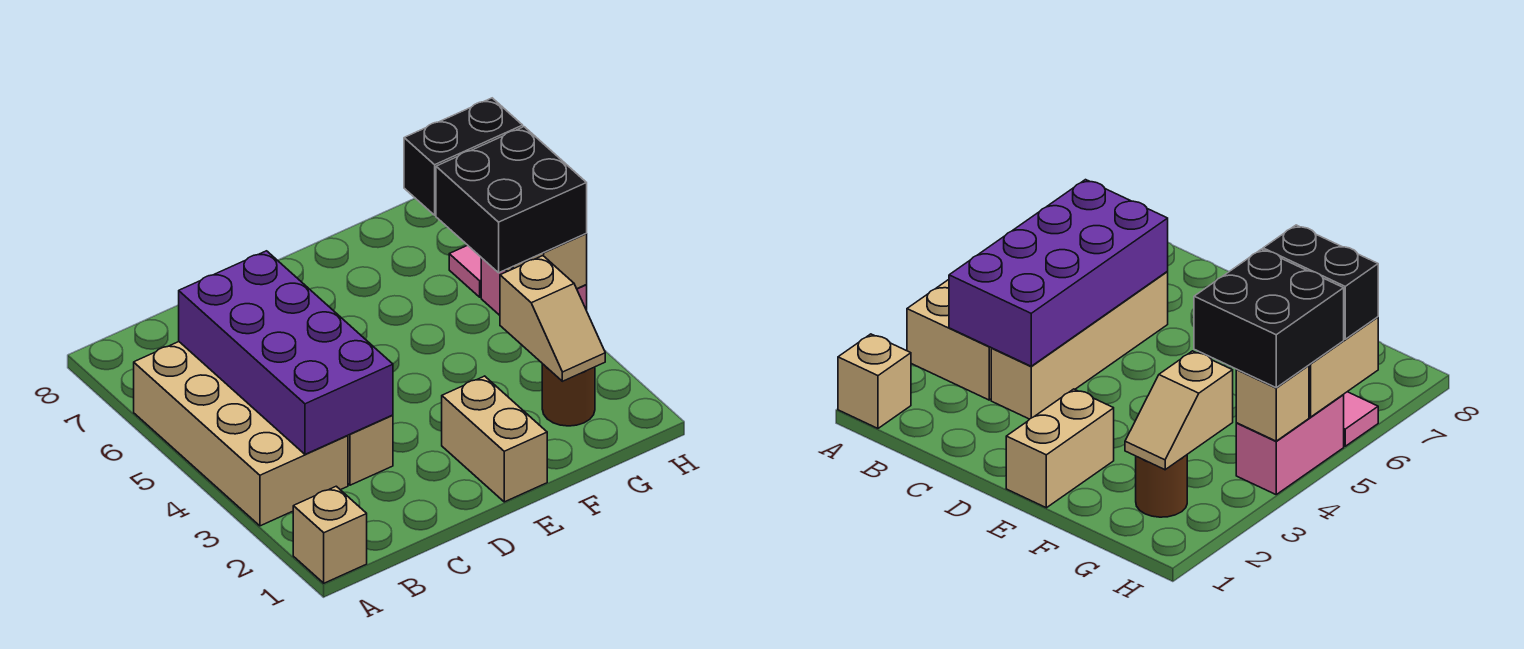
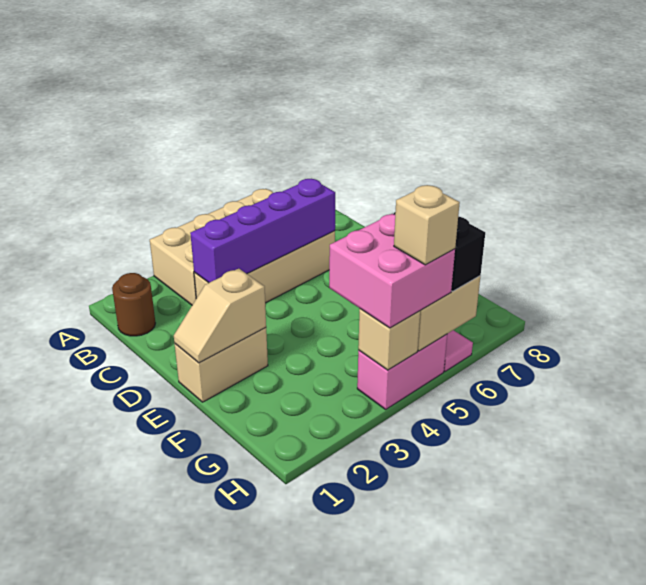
tan 1x1 brick [293,486,367,583] -> tan 1x1 brick moved to [394,185,460,265]
purple 2x4 brick [179,251,393,454] -> purple 1x4 brick [190,179,335,283]
brown 1x1 round brick [542,364,595,426] -> brown 1x1 round brick moved to [112,273,155,336]
tan 1x2 slope [500,256,605,381] -> tan 1x2 slope moved to [174,269,266,363]
black 2x2 brick [436,127,587,273] -> pink 2x2 brick [329,214,455,328]

